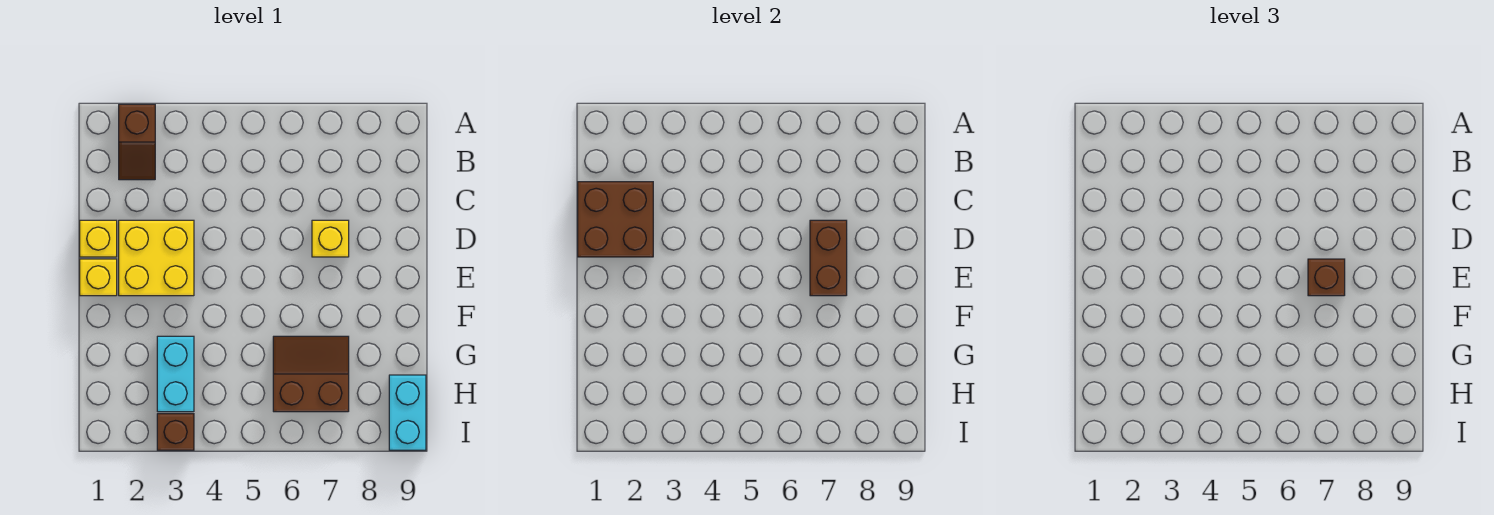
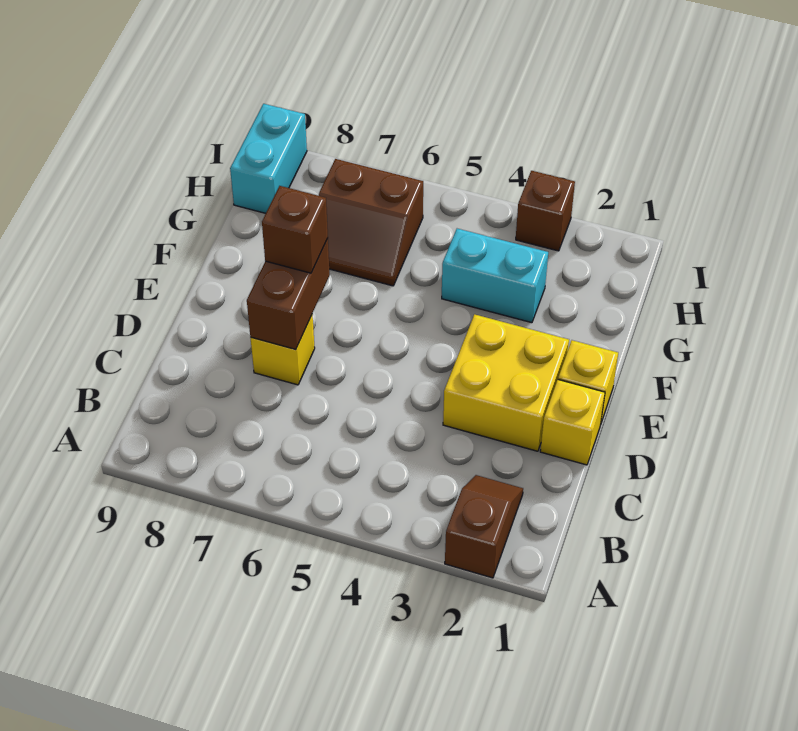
brown 2x2 brick [578,182,653,257] -> none
cyan 1x2 brick [157,336,194,412] -> cyan 1x2 brick turned to [442,229,548,323]

